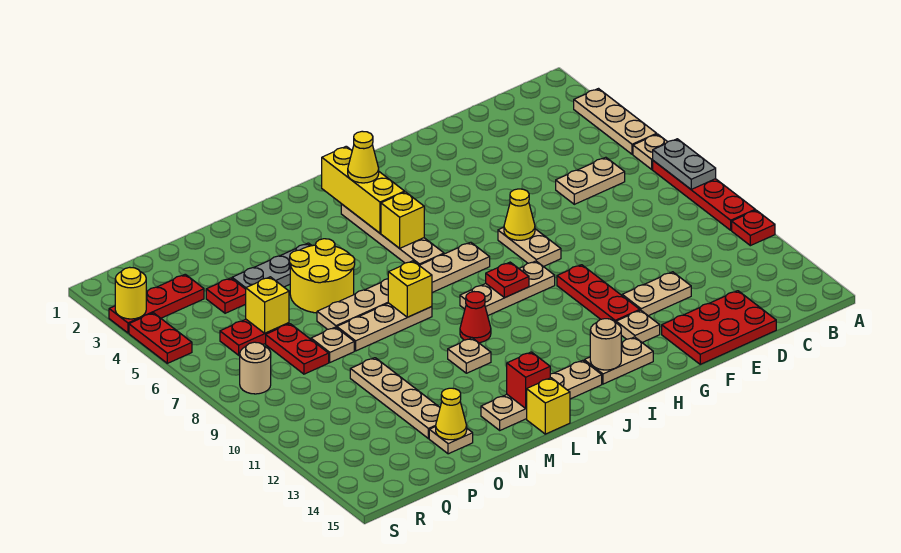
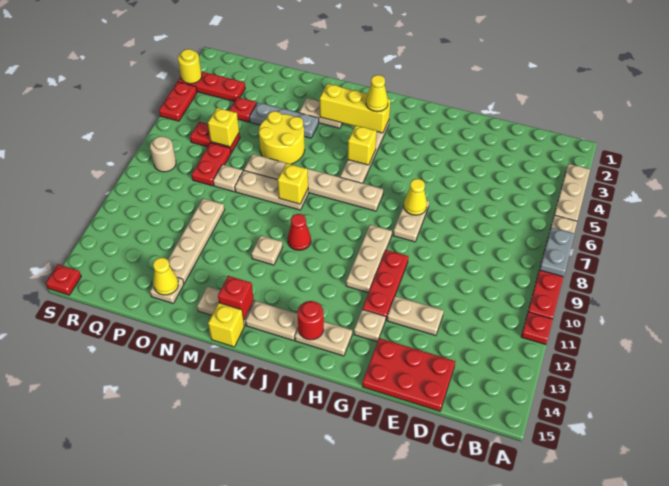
tan 1x2 plate [556,157,625,204] -> tan 1x2 plate moved to [299,98,342,128]
tan 1x3 plate [460,261,555,315] -> tan 1x3 plate turned to [346,225,392,293]
red 1x1 plate [486,262,529,298] -> red 1x1 plate moved to [46,264,81,295]
tan 1x1 round brick [590,319,621,370] -> red 1x1 round brick [297,301,324,340]
yellow 1x3 brick [321,146,405,233] -> yellow 1x3 brick turned to [320,84,391,133]

